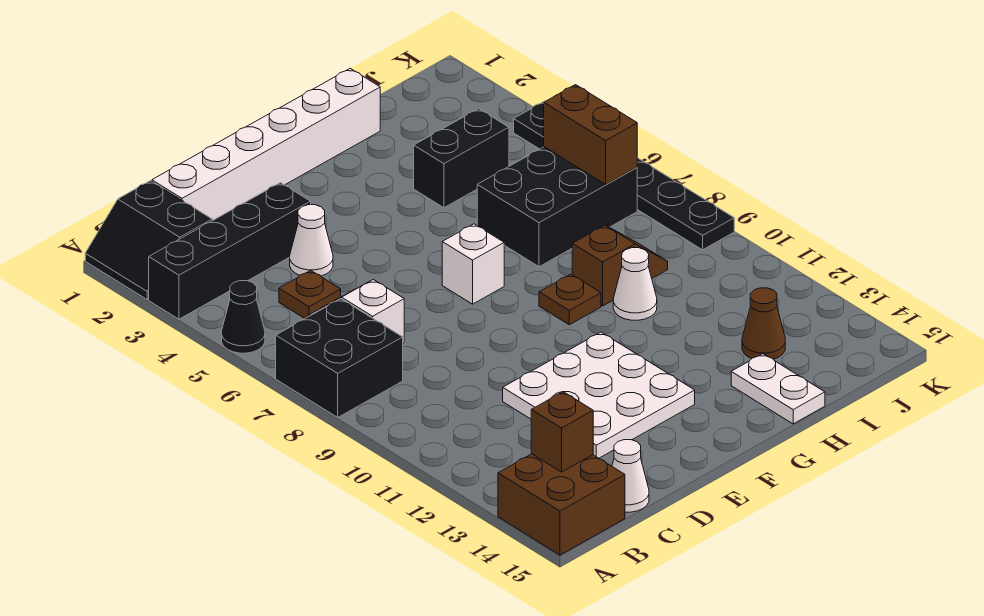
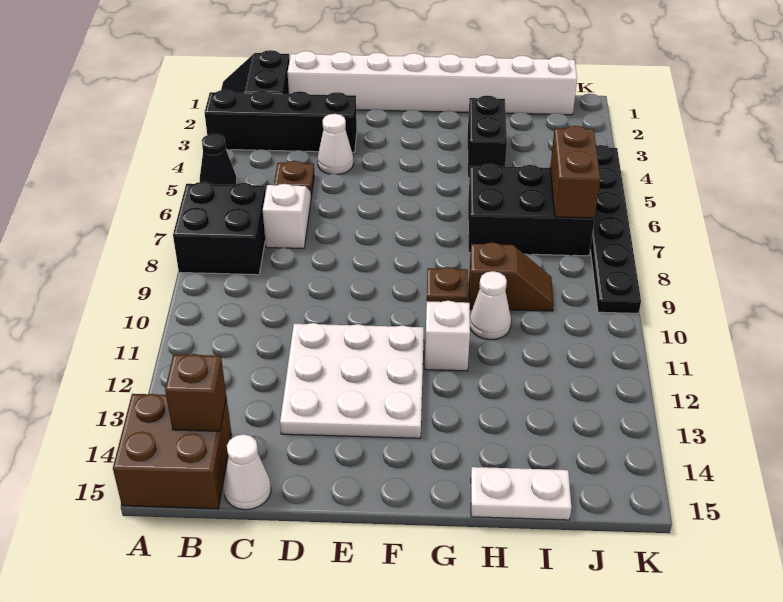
white 1x6 brick [152,69,380,221] -> white 1x8 brick [287,51,577,115]
white 1x1 brick [442,224,504,304] -> white 1x1 brick moved to [425,301,470,371]
black 1x2 brick [414,109,509,208] -> black 1x2 brick turned to [468,95,507,178]
white 1x2 plate [731,354,825,424] -> white 1x2 plate turned to [471,467,571,520]
brown 1x1 cone [742,288,785,359] -> none

